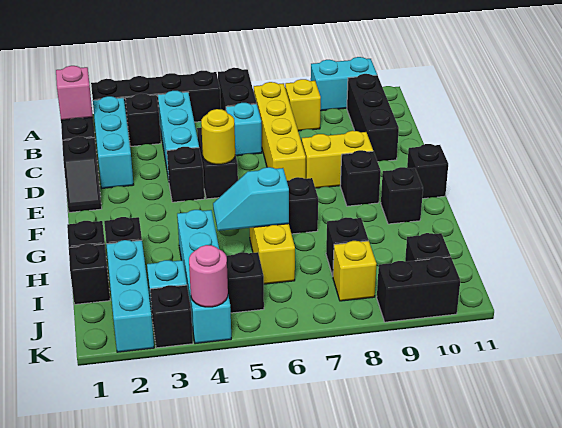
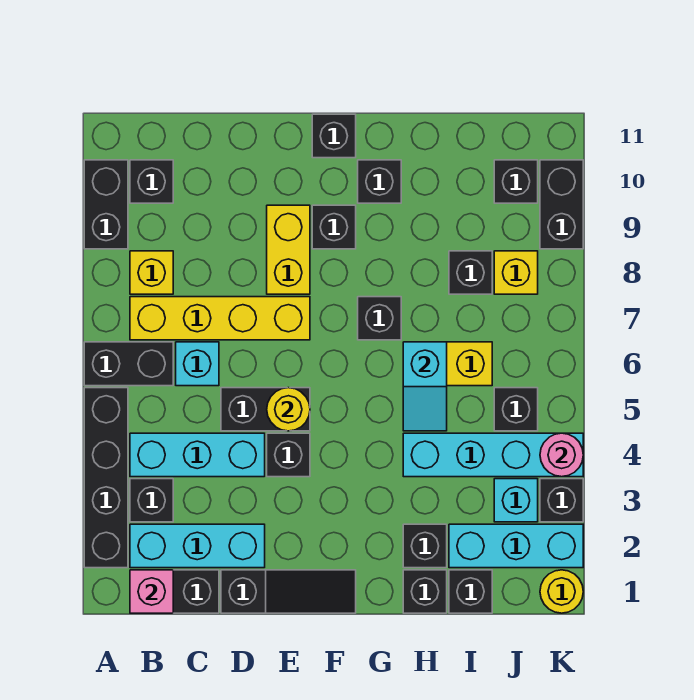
cyan 1x2 brick [311,57,377,111] -> black 1x2 brick [84,160,128,249]
black 1x3 brick [347,74,399,162] -> black 1x1 brick [130,160,173,203]
black 1x2 slope [62,137,102,212] -> black 1x3 slope [221,570,356,613]
none -> yellow 1x1 round brick [540,570,583,613]

